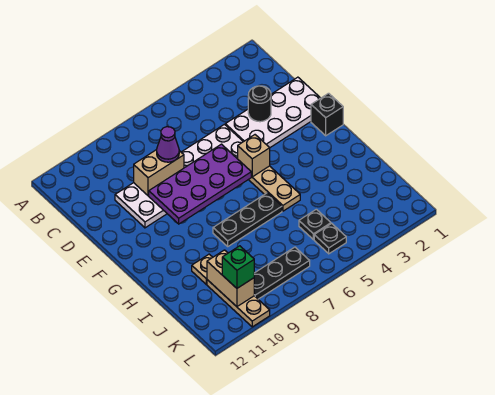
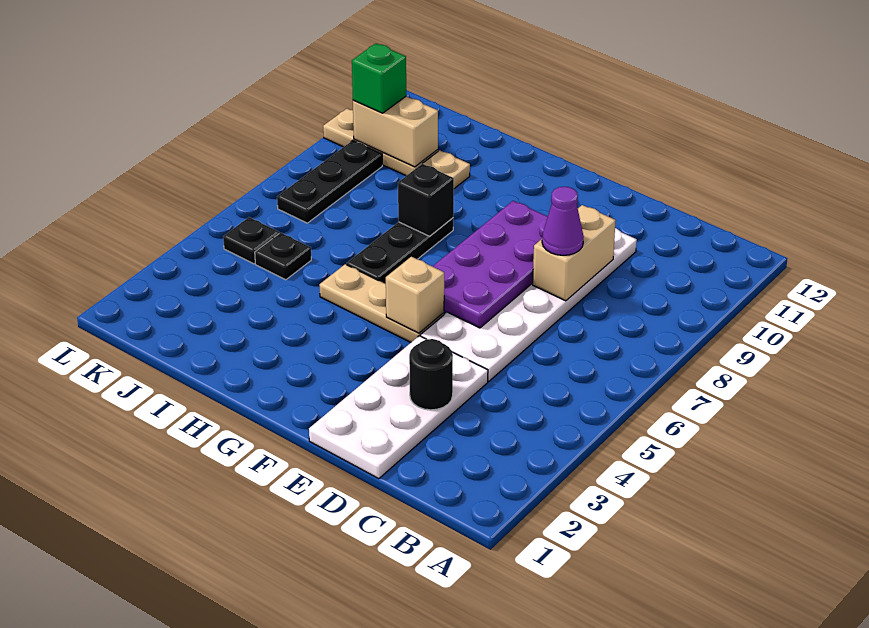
black 1x1 brick [311,93,343,136] -> black 1x1 brick moved to [398,164,454,236]

